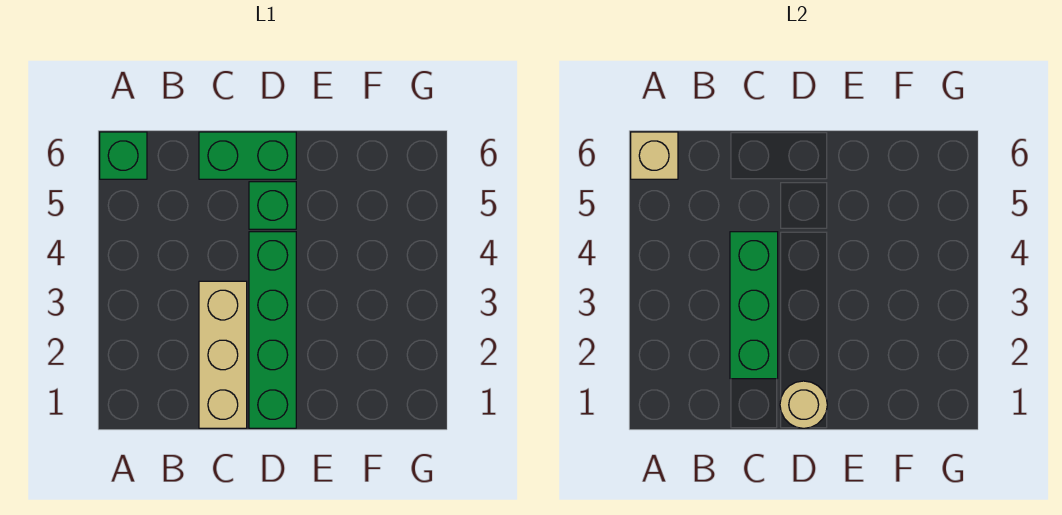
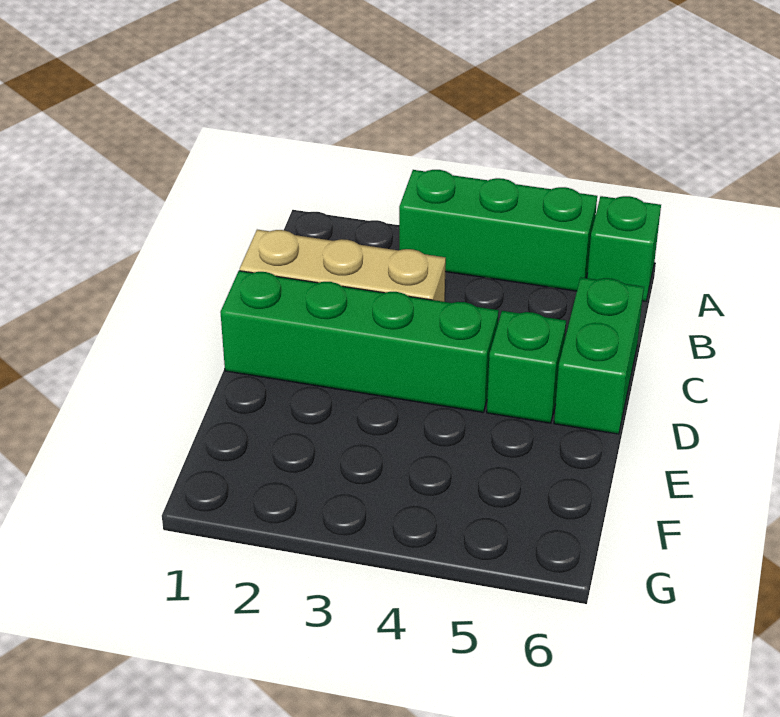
tan 1x1 brick [631,132,678,179] -> none
green 1x3 brick [730,232,778,379] -> green 1x3 brick moved to [399,170,597,291]
tan 1x1 round brick [780,381,827,428] -> none

